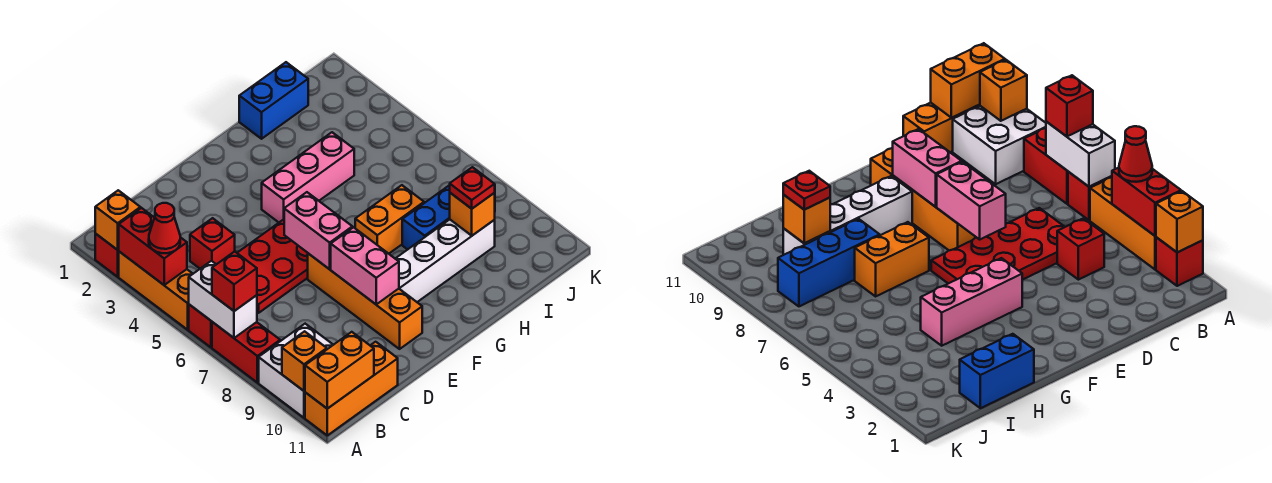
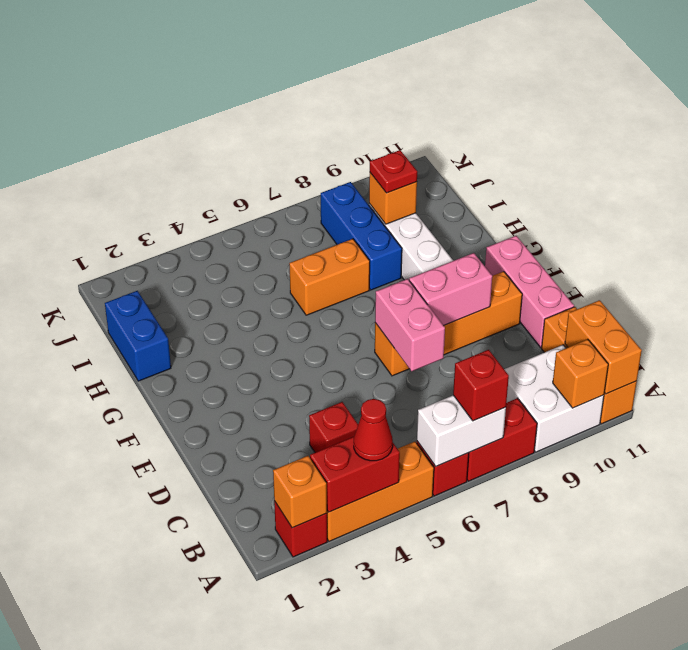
red 2x4 plate [238,219,308,313] -> none
pink 1x2 brick [284,192,352,269] -> pink 1x2 brick turned to [375,279,445,371]
pink 1x3 brick [262,132,354,222] -> pink 1x3 brick moved to [485,236,574,347]
orange 1x2 brick [355,185,424,254] -> orange 1x2 brick turned to [289,239,370,315]

